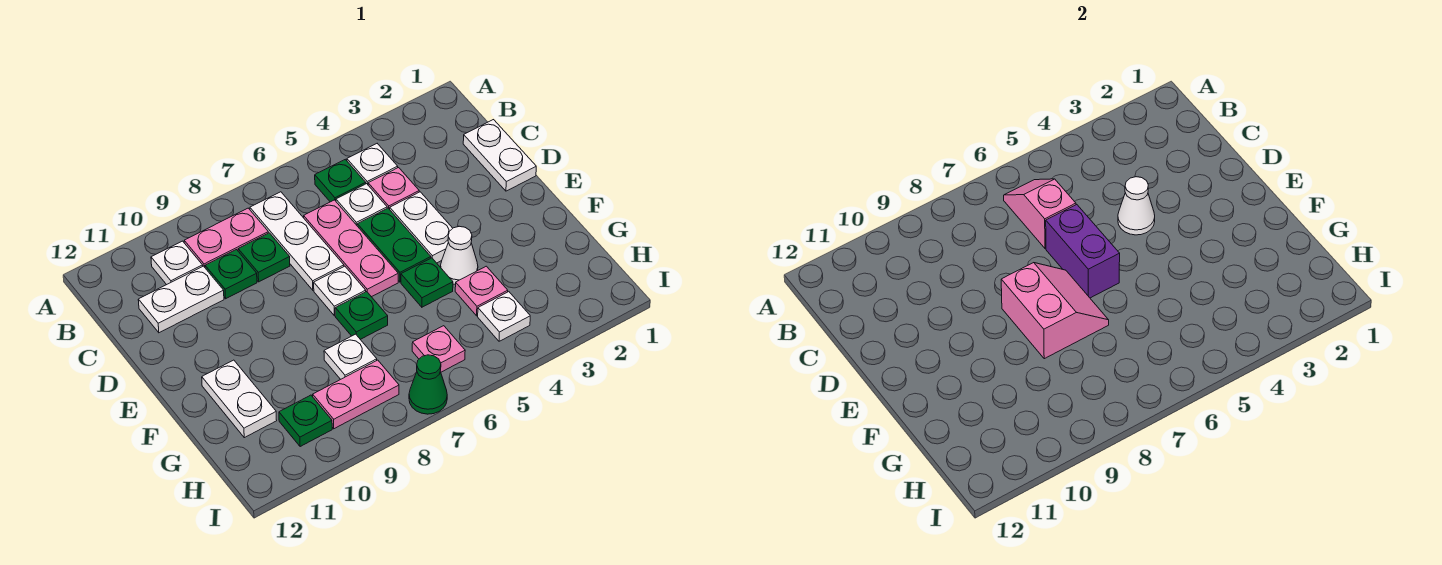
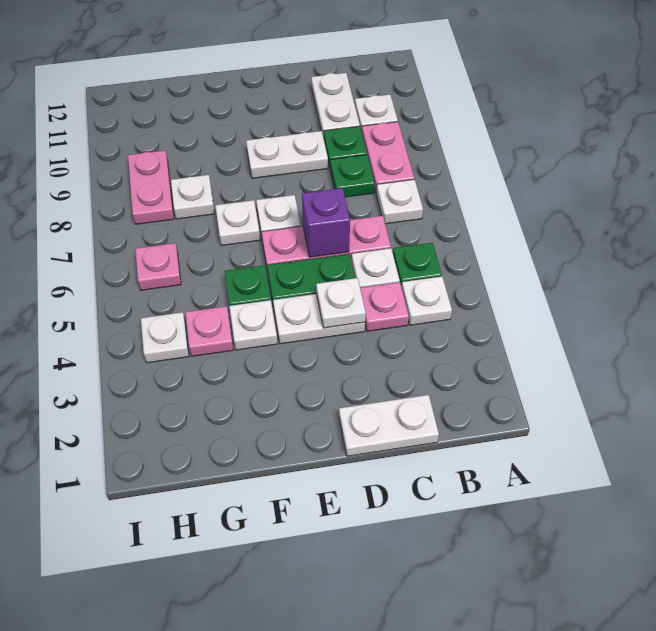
pink 1x2 slope [1004,179,1076,249] -> none
white 1x3 plate [250,192,344,290] -> white 1x1 plate [376,179,423,224]
white 1x1 cone [1118,177,1155,235] -> white 1x1 plate [316,278,366,328]
purple 1x2 brick [1046,205,1120,298] -> purple 1x1 brick [302,188,350,257]
pink 2x2 slope [1001,263,1109,359] -> none
white 1x1 cone [441,226,478,285] -> white 1x1 plate [229,300,277,350]
green 1x1 plate [335,292,388,339] -> white 1x1 plate [215,200,260,246]
white 1x2 plate [202,360,277,438] -> white 1x2 plate moved to [246,131,328,178]
green 1x1 plate [279,395,332,447] -> none
green 1x1 cone [409,355,447,414] -> none

